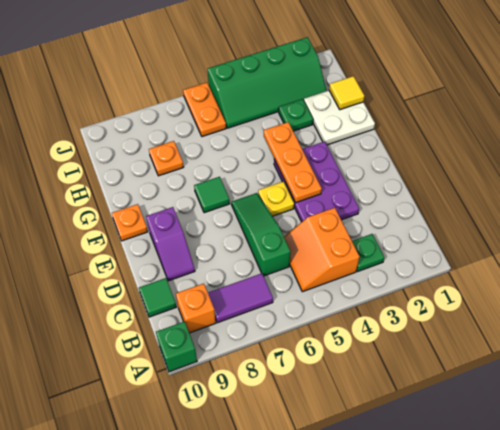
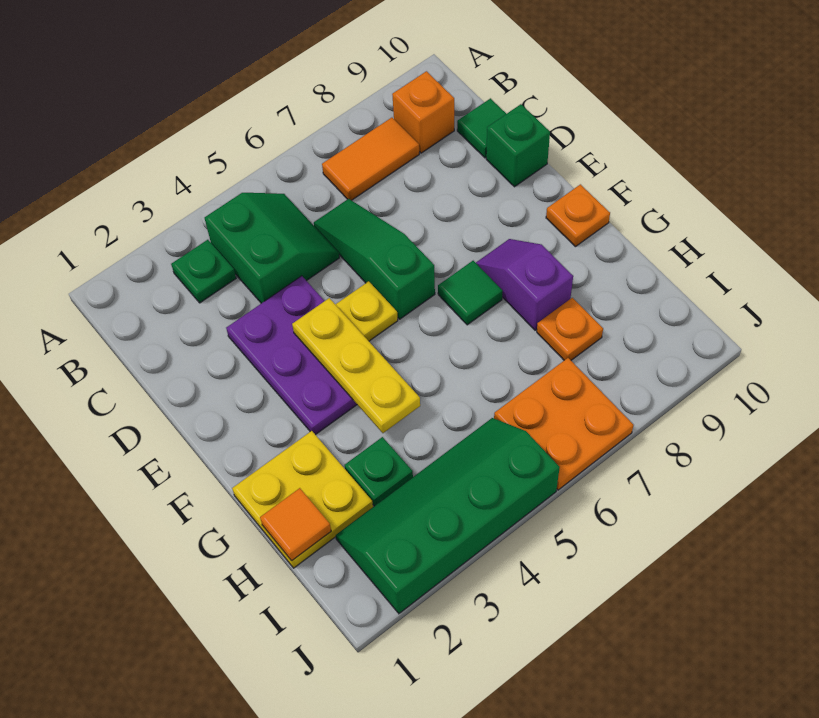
green 1x1 brick [156,322,197,372] -> green 1x1 brick moved to [486,104,550,187]
orange 2x2 slope [284,208,359,292] -> green 2x2 slope [205,193,339,303]
purple 1x2 tile [208,273,273,323] -> orange 1x2 tile [322,118,419,200]
green 1x3 slope [231,193,290,276] -> green 1x3 slope turned to [314,199,435,319]
purple 1x2 slope [146,207,195,281] -> purple 1x2 slope moved to [476,239,573,330]
orange 1x3 plate [264,122,322,203] -> yellow 1x3 plate [292,298,420,433]
white 2x2 plate [304,91,375,145] -> yellow 2x2 plate [232,431,373,568]
yellow 1x1 tile [329,76,364,110] -> orange 1x1 tile [260,488,331,561]
orange 1x2 plate [183,83,226,137] -> orange 2x2 plate [494,358,633,490]

